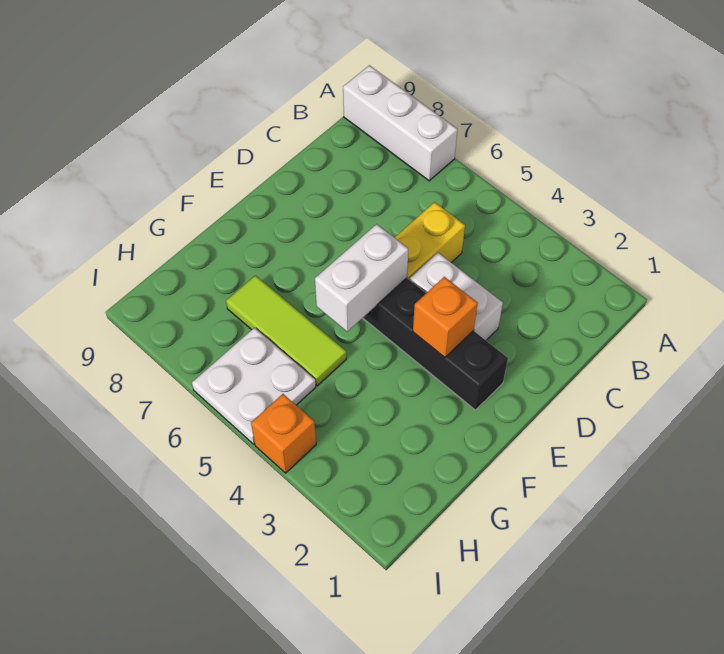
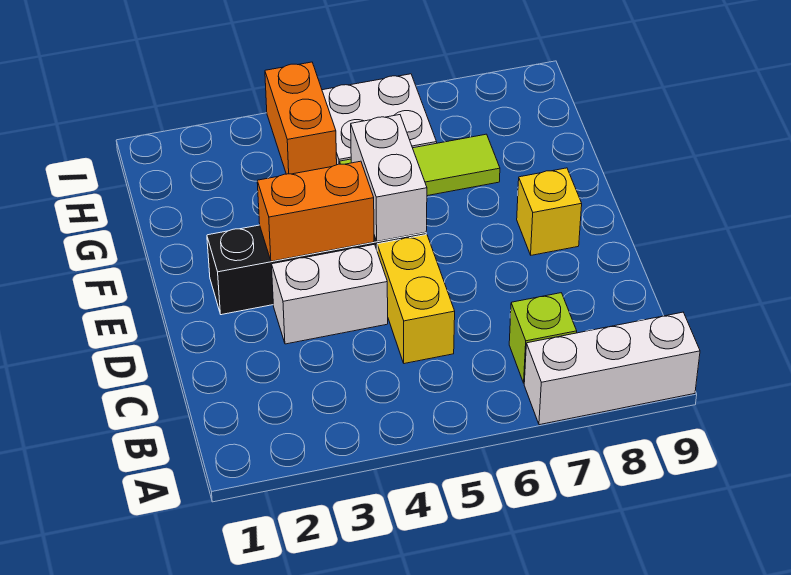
none -> lime 1x1 brick [509,293,577,383]
orange 1x1 brick [413,277,478,357] -> orange 1x2 brick [257,161,374,261]
none -> yellow 1x1 brick [517,168,582,255]
orange 1x1 brick [251,394,316,473] -> orange 1x2 brick [265,62,337,174]

